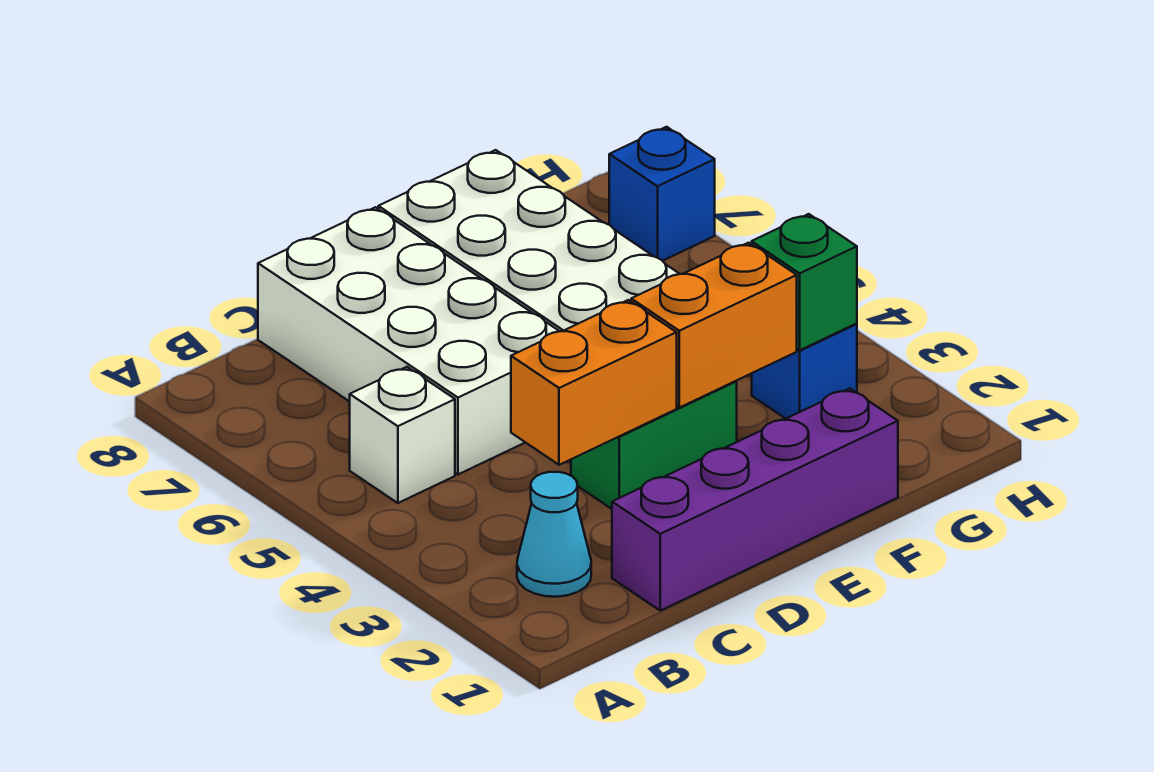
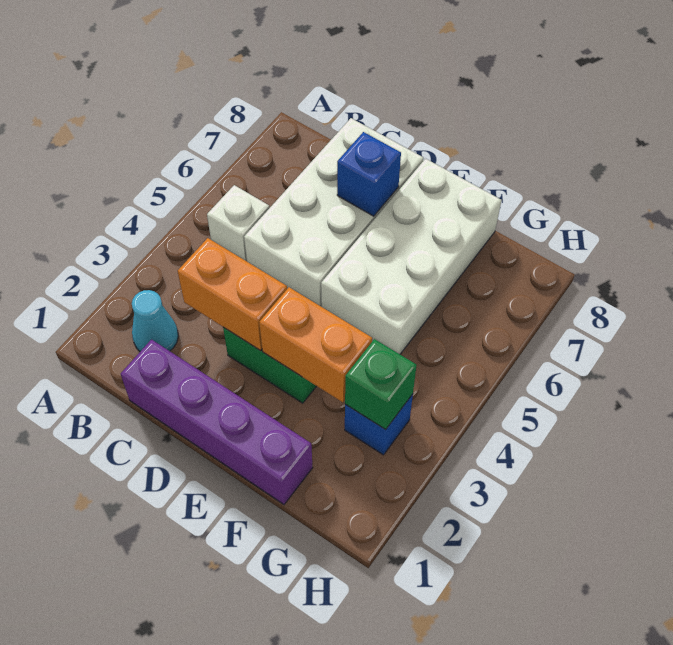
blue 1x1 brick [609,127,715,261] -> blue 1x1 brick moved to [337,132,401,216]

